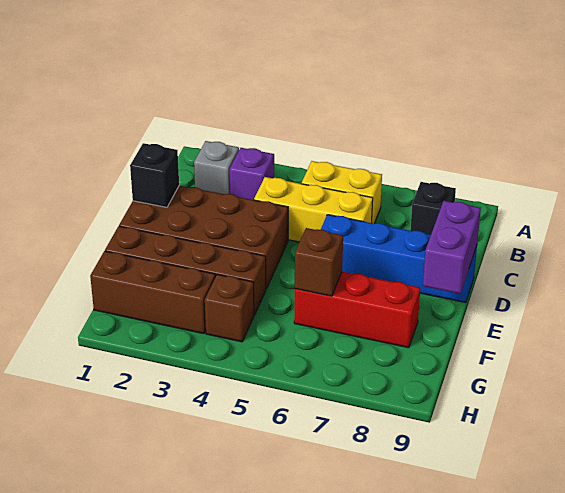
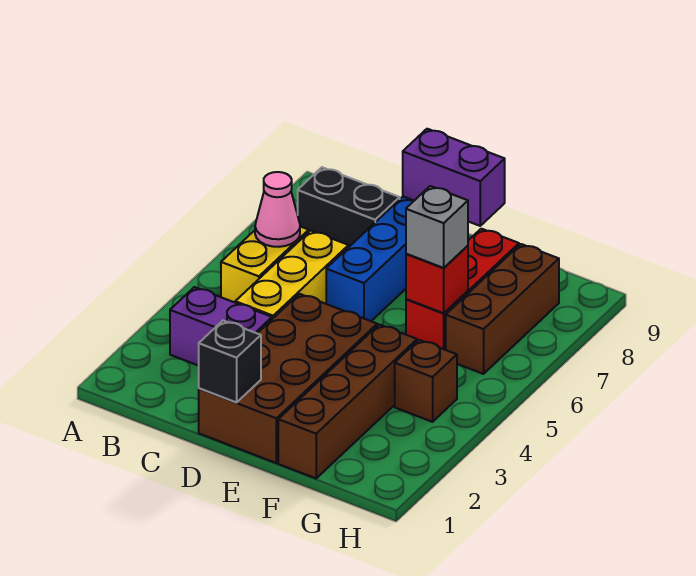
grey 1x1 brick [194,141,239,194] -> grey 1x1 brick moved to [406,186,468,268]
purple 1x1 brick [230,148,274,200] -> purple 1x2 brick [170,287,272,366]
none -> pink 1x1 cone [255,172,300,247]
black 1x1 brick [410,182,456,235] -> black 1x2 brick [297,167,400,247]
brown 1x1 brick [295,228,343,296] -> red 1x1 brick [406,246,468,313]
brown 1x3 brick [90,251,215,334] -> brown 1x3 brick moved to [446,244,559,374]

